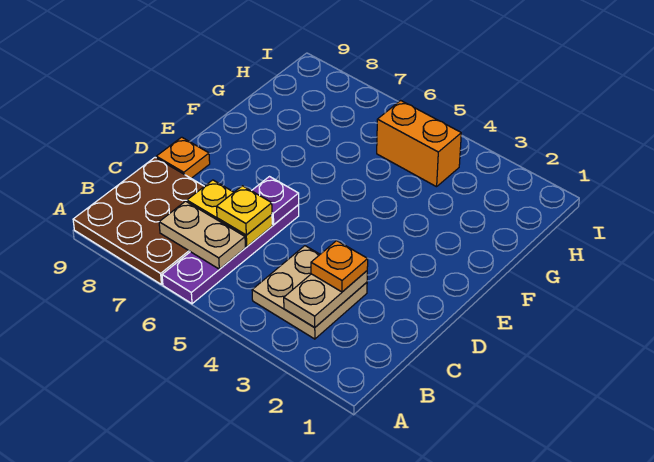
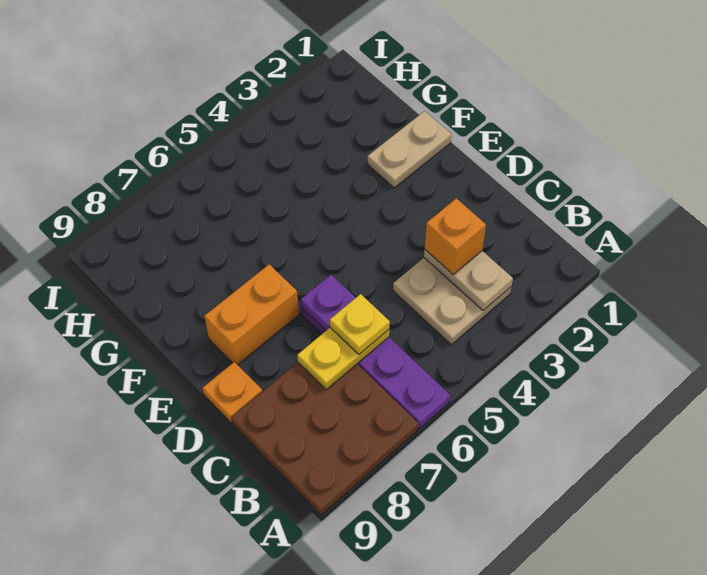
tan 1x2 plate [159,201,245,269] -> tan 1x2 plate moved to [368,111,451,188]
orange 1x1 plate [311,241,368,292] -> orange 1x1 brick [425,198,486,275]
orange 1x2 brick [377,100,461,187] -> orange 1x2 brick moved to [204,264,299,365]

